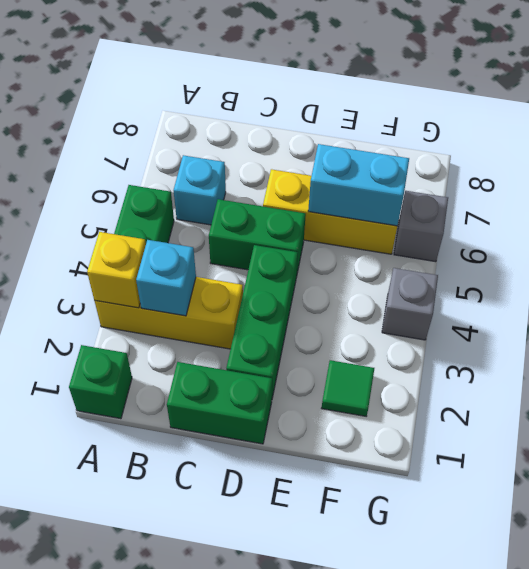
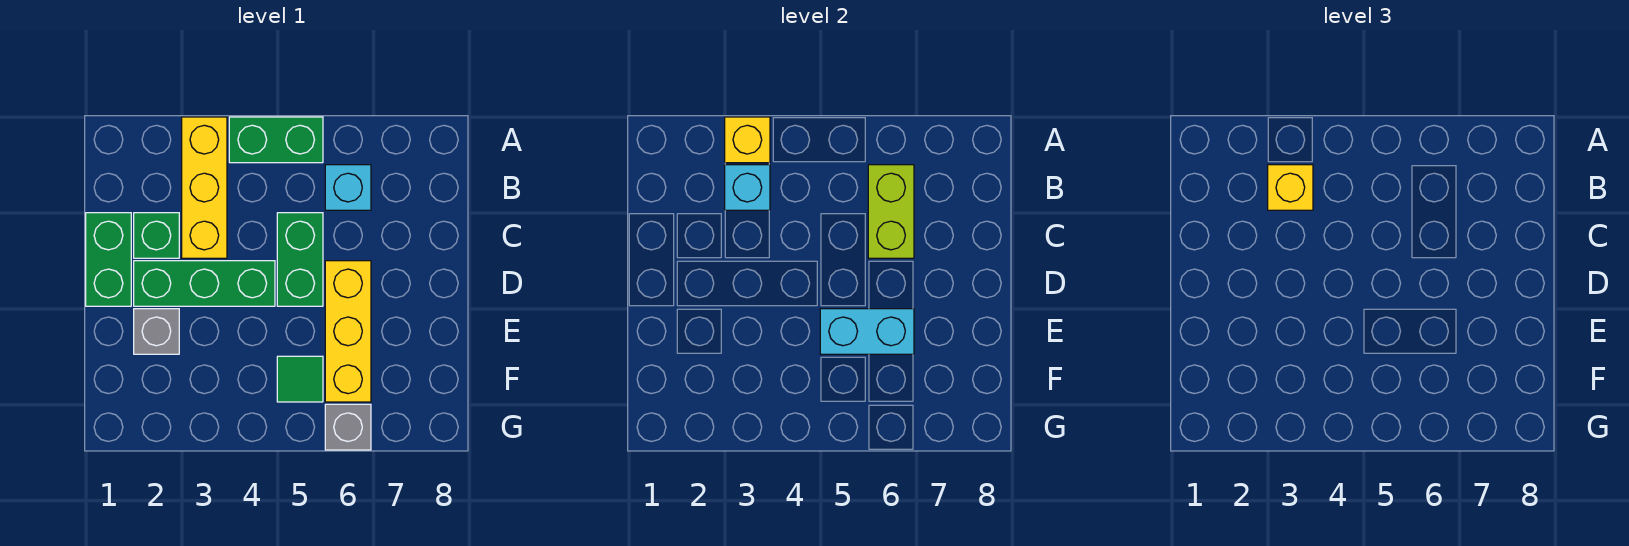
green 1x1 brick [69,345,132,419] -> green 1x1 brick moved to [134,213,179,258]
none -> yellow 1x1 brick [1268,165,1313,210]
none -> lime 1x2 brick [868,165,914,258]
cyan 1x2 brick [308,144,409,226] -> cyan 1x2 brick turned to [820,309,914,354]
green 1x1 tile [322,360,374,416] -> green 1x1 tile moved to [277,356,323,402]
grey 1x1 brick [382,268,438,340] -> grey 1x1 brick moved to [134,309,179,354]

